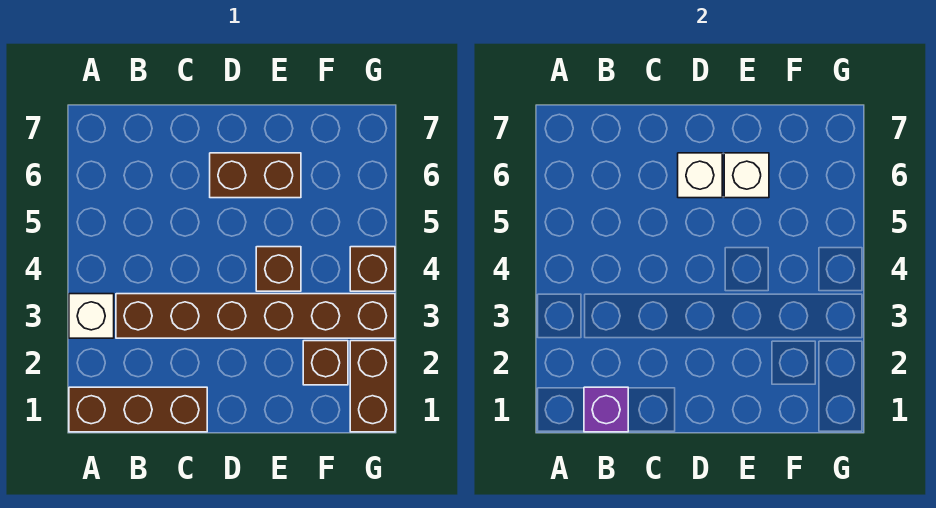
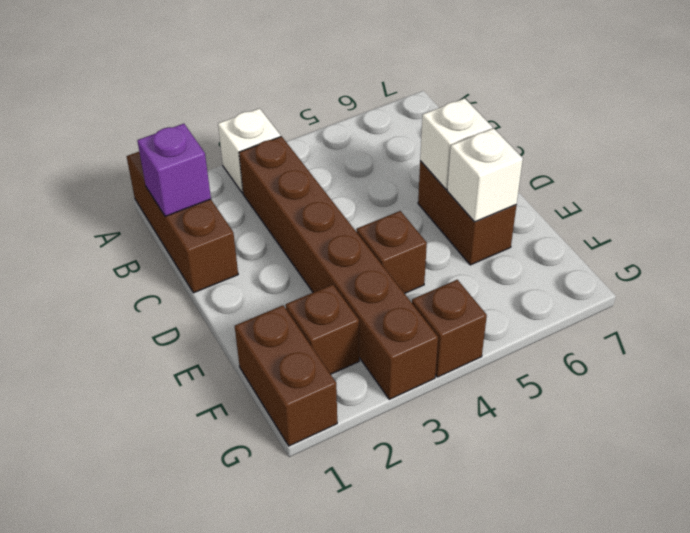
brown 1x2 brick [350,341,395,432] -> brown 1x2 brick turned to [235,305,337,446]

